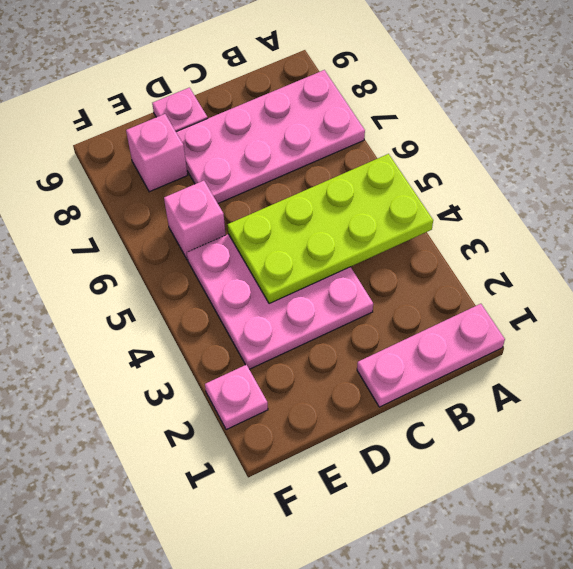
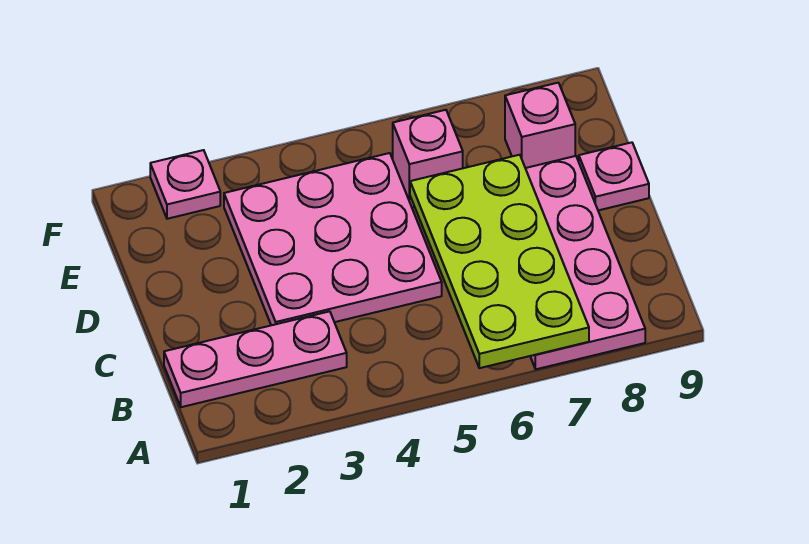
pink 1x3 plate [357,304,505,407] -> pink 1x3 plate turned to [164,311,347,407]
lime 2x4 plate [228,154,433,304] -> lime 2x4 plate moved to [410,155,589,368]

